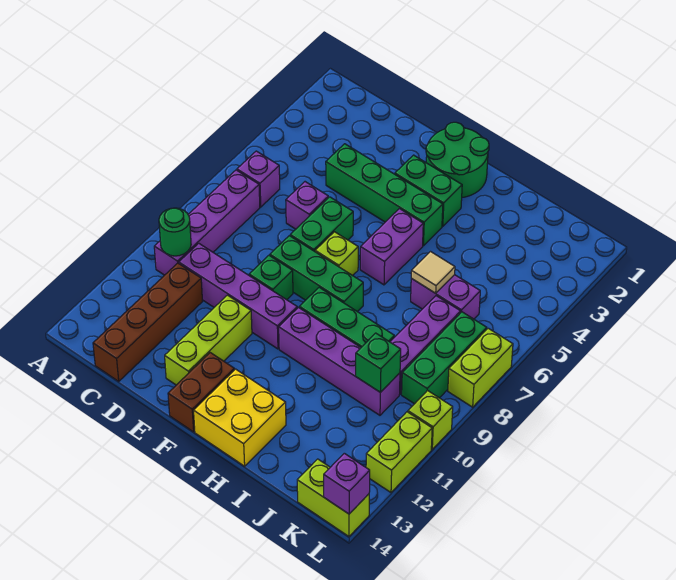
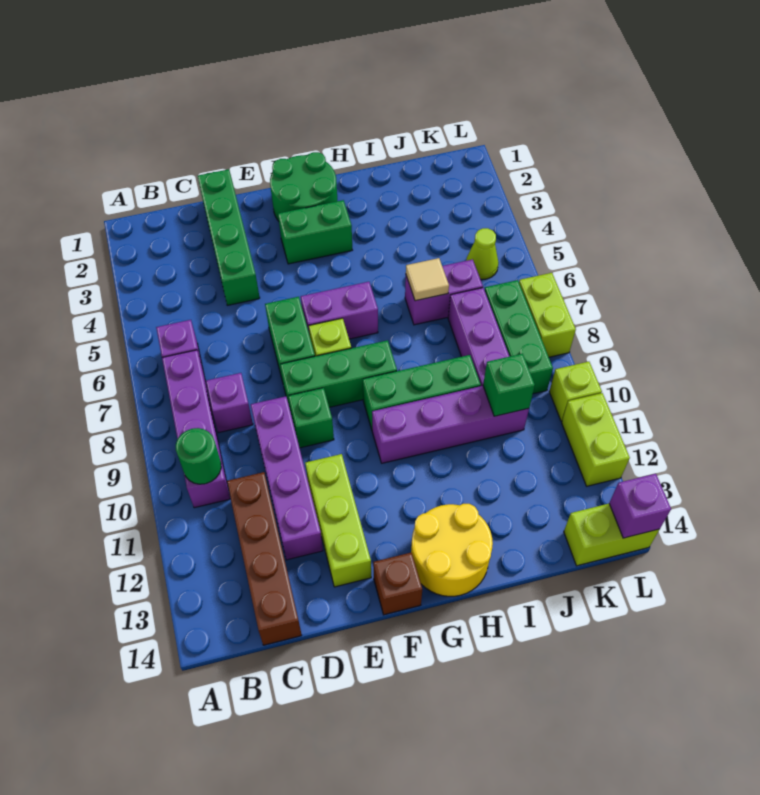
purple 1x4 brick [179,243,297,349] -> purple 1x4 brick turned to [251,396,323,560]
green 1x4 brick [326,144,443,246] -> green 1x4 brick turned to [198,169,260,305]
purple 1x1 brick [286,182,328,229] -> purple 1x1 brick moved to [206,373,253,433]
brown 1x2 brick [168,353,234,432] -> brown 1x1 brick [373,552,422,615]
purple 1x2 brick [360,209,423,285] -> purple 1x2 brick turned to [301,282,378,339]
yellow 2x2 brick [194,369,286,466] -> yellow 2x2 round brick [411,504,493,596]
none -> lime 1x1 cone [466,228,499,280]

